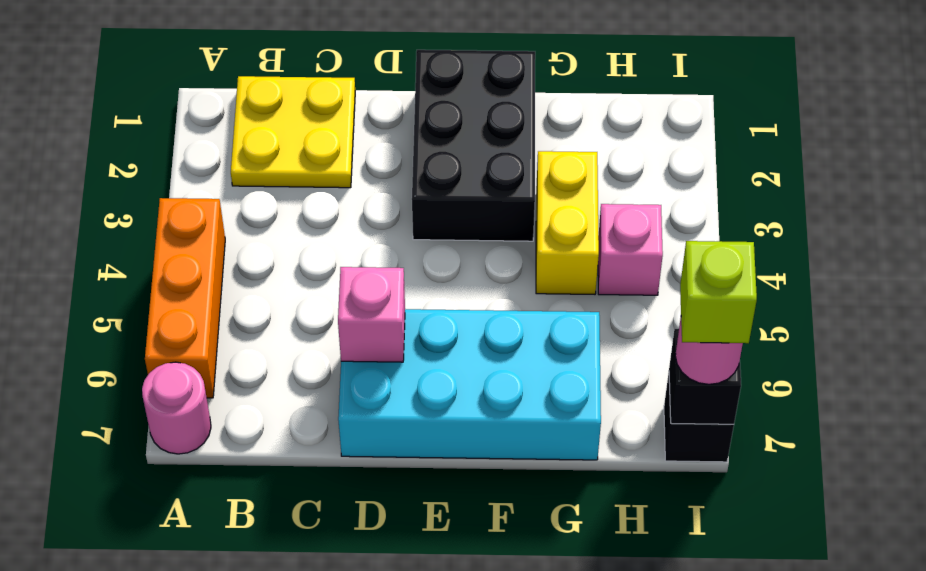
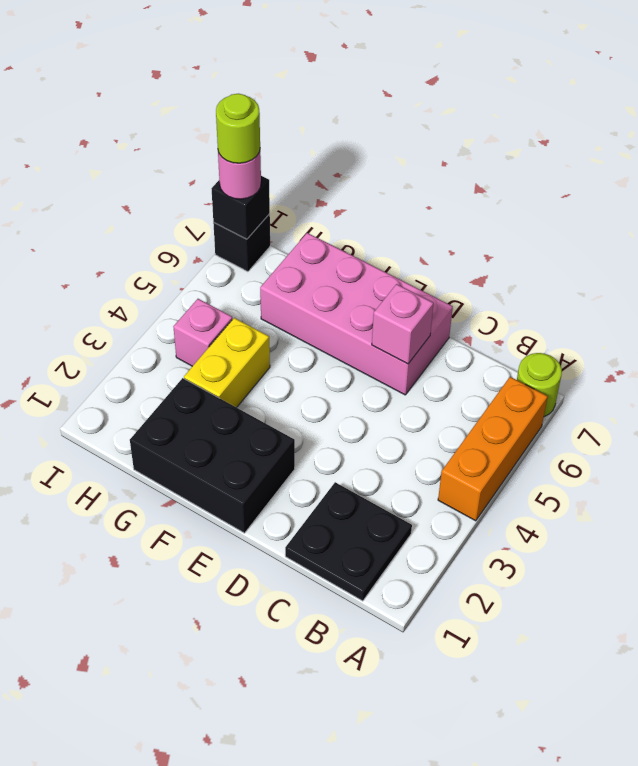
pink 1x1 round brick [142,362,211,454] -> lime 1x1 round brick [517,353,562,417]
yellow 2x2 plate [231,76,355,188] -> black 2x2 plate [285,482,412,601]
cyan 2x4 brick [338,309,601,460] -> pink 2x4 brick [260,233,453,395]
black 2x3 brick [412,50,535,241] -> black 2x3 brick turned to [130,378,295,533]
lime 1x1 brick [680,241,757,343] -> lime 1x1 round brick [216,94,260,163]

